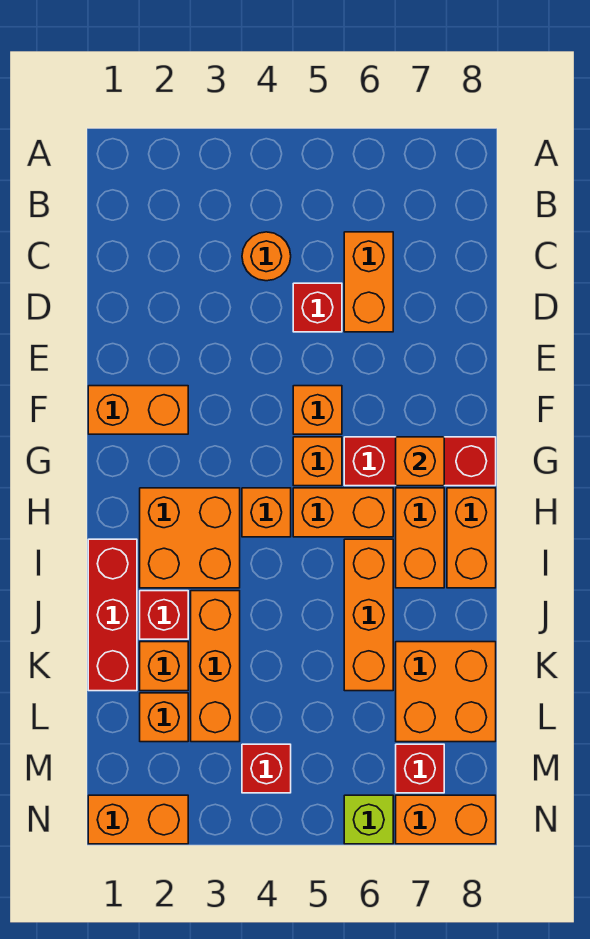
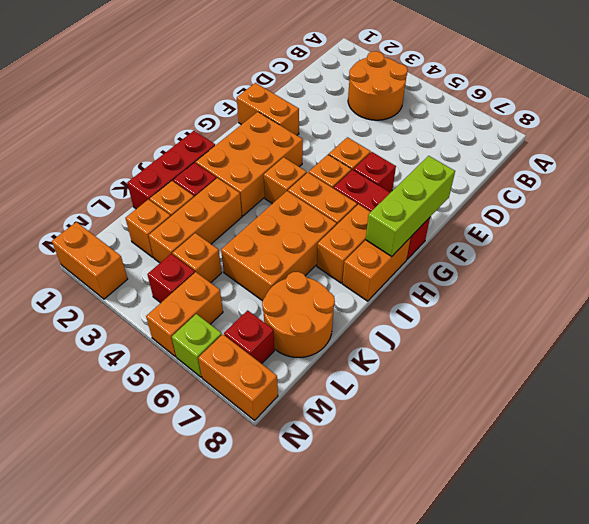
orange 1x1 round brick [242,232,291,281] -> orange 2x2 round brick [348,51,408,120]
orange 1x2 brick [344,232,393,332] -> orange 1x2 brick moved to [146,272,223,357]
red 1x1 brick [293,283,342,332] -> red 1x1 brick moved to [354,152,396,193]
none -> lime 1x3 brick [366,156,455,257]
orange 1x1 brick [396,437,444,486] -> orange 1x1 brick moved to [172,233,222,283]
orange 2x2 brick [140,488,240,588] -> orange 2x3 brick [196,112,303,216]
orange 1x3 brick [344,539,393,691] -> orange 2x3 brick [221,191,337,301]
orange 2x2 brick [396,642,496,742] -> orange 2x2 round brick [262,272,335,357]

